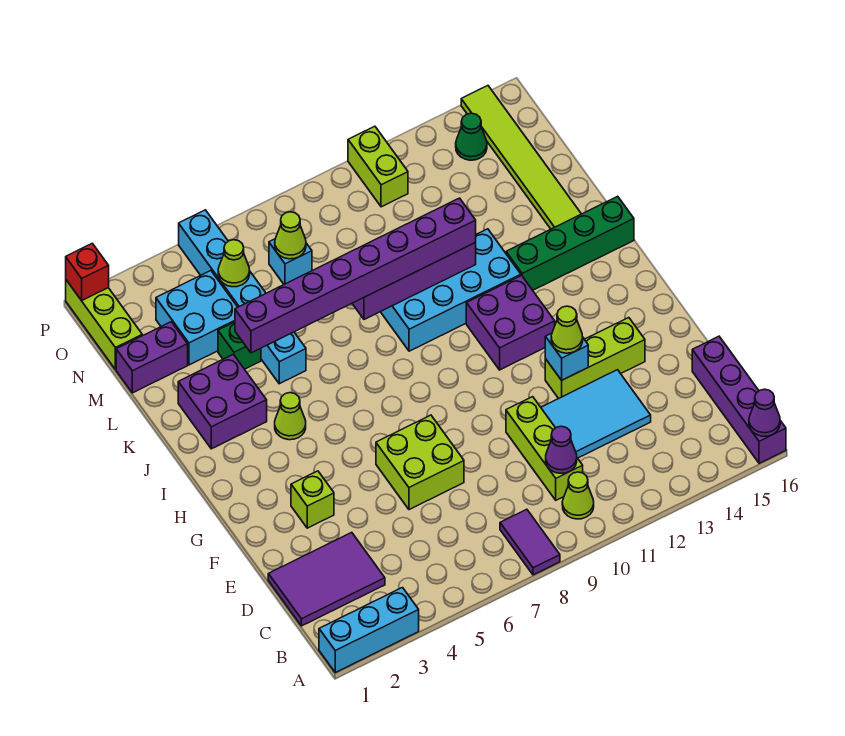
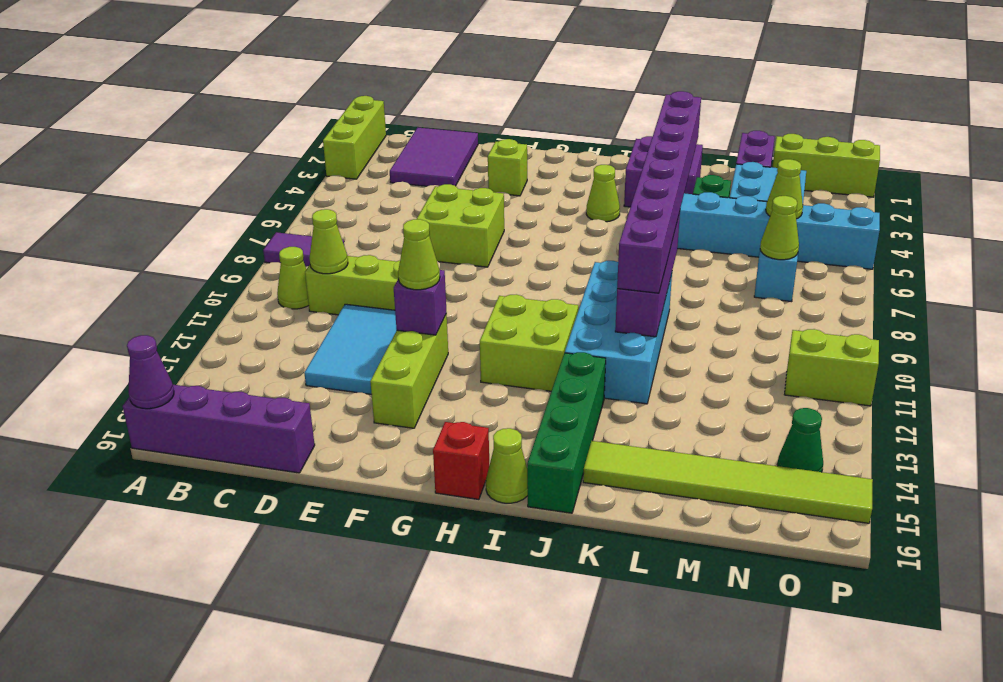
cyan 1x3 brick [319,588,419,672] -> lime 1x3 brick [323,96,386,179]
purple 1x1 cone [546,426,577,473] -> lime 1x1 cone [310,209,348,274]
cyan 1x1 brick [545,333,588,380] -> purple 1x1 brick [394,270,447,335]
purple 2x2 brick [466,276,555,370] -> lime 2x2 brick [480,294,578,391]
none -> lime 1x1 cone [486,428,528,503]
red 1x1 brick [66,243,109,301] -> red 1x1 brick moved to [433,422,489,499]

